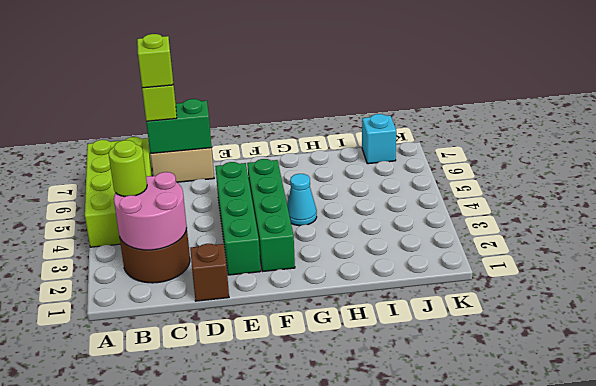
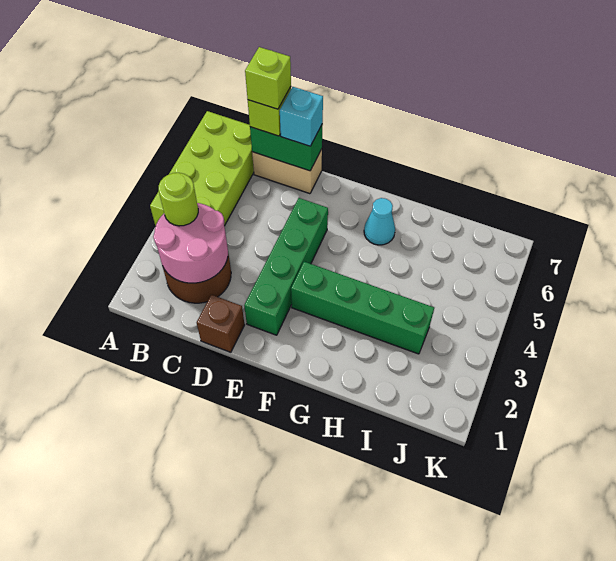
green 1x4 brick [247,159,295,271] -> green 1x4 brick turned to [291,262,434,354]
cyan 1x1 cone [287,174,317,226] -> cyan 1x1 cone moved to [364,198,395,245]
cyan 1x1 brick [362,114,396,164] -> cyan 1x1 brick moved to [280,87,323,146]

